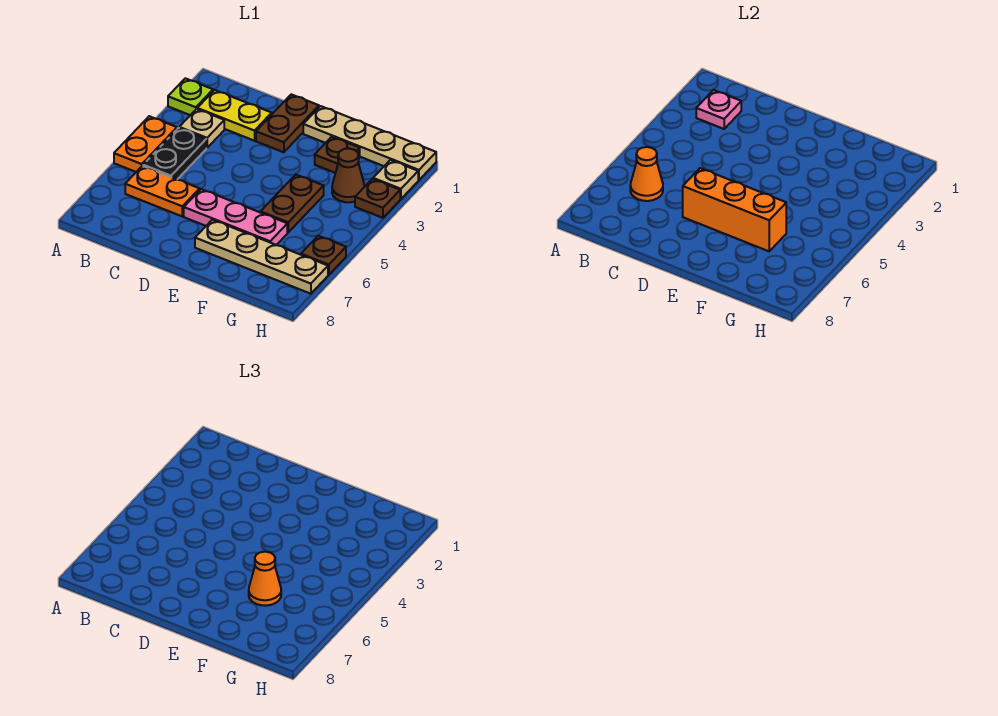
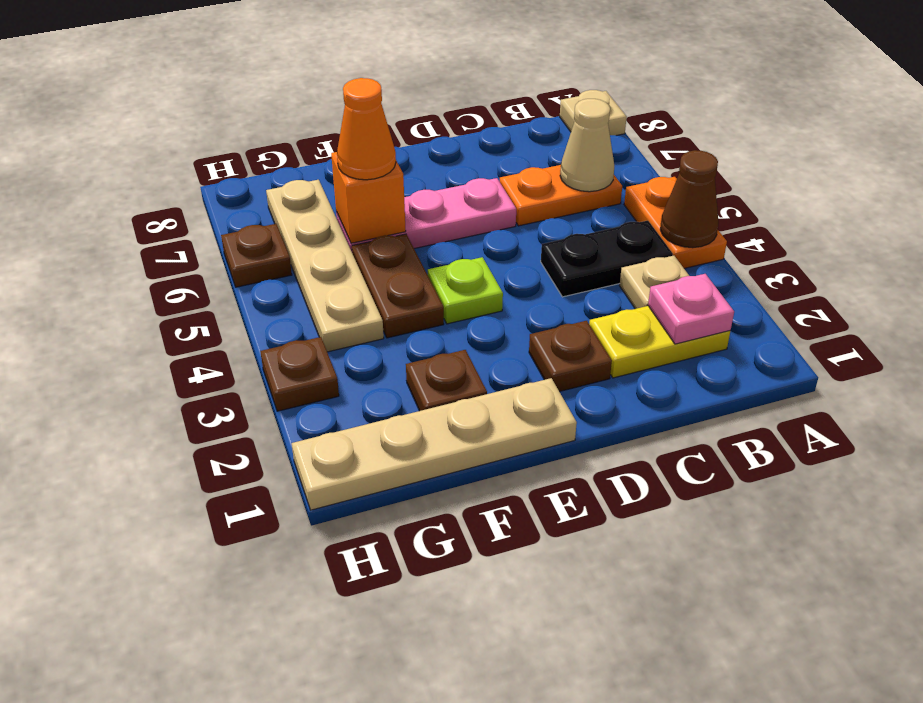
lime 1x1 plate [168,78,213,115] -> lime 1x1 plate moved to [428,257,503,324]
black 1x2 plate [143,128,206,179] -> black 1x2 plate turned to [541,221,673,297]
orange 1x1 cone [630,147,663,201] -> tan 1x1 cone [560,99,614,192]
brown 1x2 plate [256,94,319,152] -> brown 1x1 plate [529,321,612,392]
orange 1x3 brick [683,168,786,251] -> orange 1x1 brick [331,152,406,243]
tan 1x4 plate [195,220,328,294] -> tan 1x4 plate turned to [266,180,384,352]
brown 1x1 cone [332,148,365,202] -> brown 1x1 cone moved to [660,150,718,248]
tan 1x1 plate [373,160,418,199] -> tan 1x1 plate moved to [560,90,627,136]

